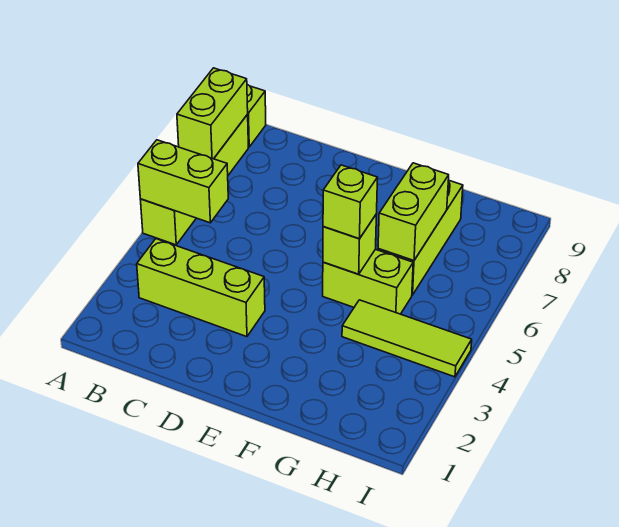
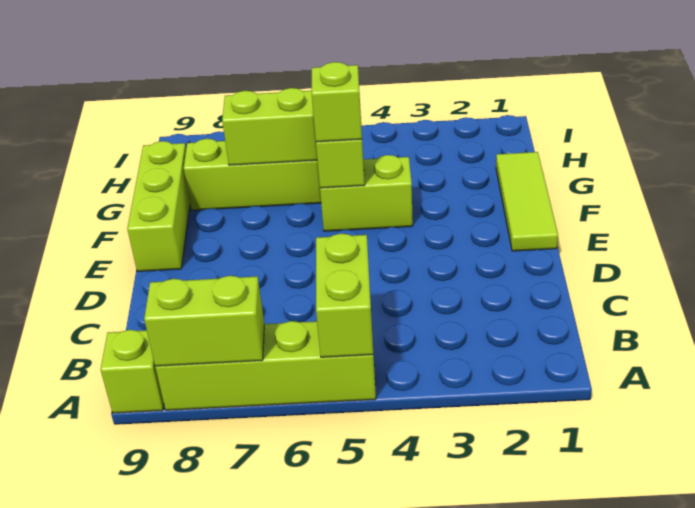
lime 1x3 brick [137,239,265,337] -> lime 1x3 brick moved to [127,141,190,271]
lime 1x2 brick [323,249,413,314] -> lime 1x2 brick turned to [320,155,413,231]
lime 1x3 tile [342,300,472,377] -> lime 1x3 tile moved to [496,152,558,251]

